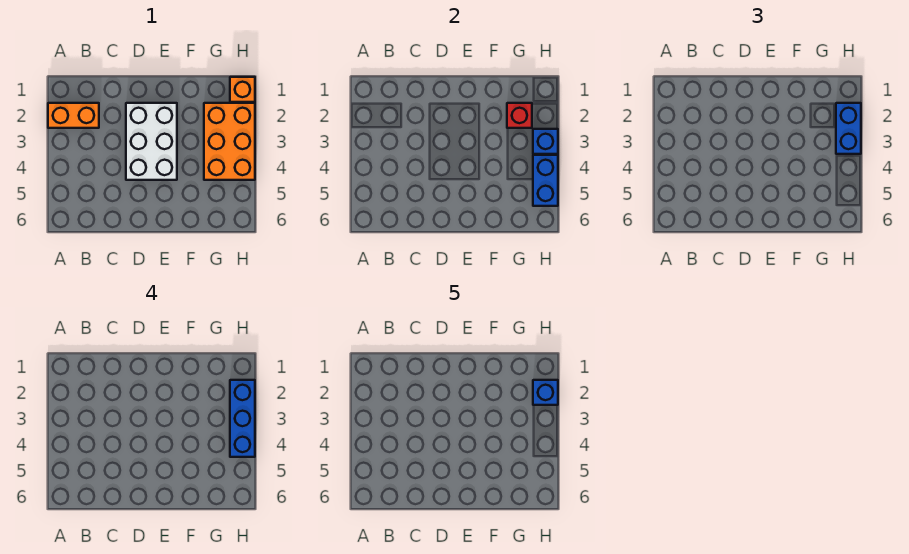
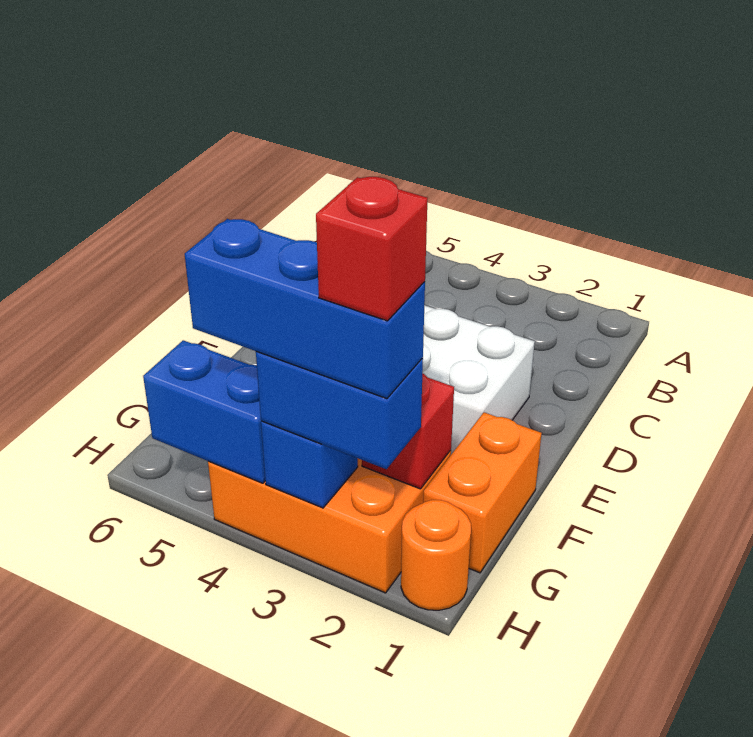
orange 1x2 brick [48,103,99,128] -> orange 1x2 brick moved to [423,412,542,573]
orange 1x1 brick [230,77,255,102] -> orange 1x1 round brick [401,500,471,610]
blue 1x1 brick [533,380,558,405] -> red 1x1 brick [316,177,428,321]

